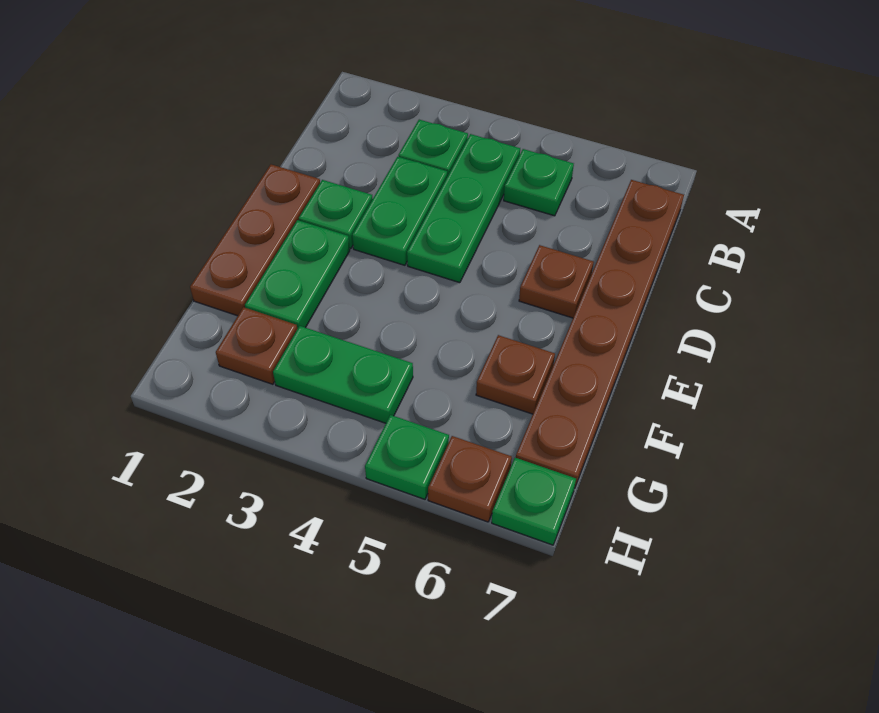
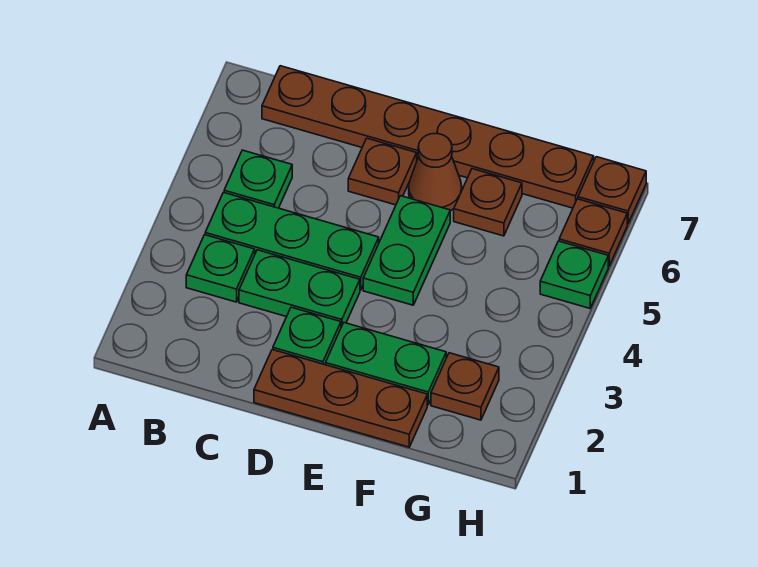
none -> brown 1x1 cone [409,133,462,211]
green 1x2 plate [273,326,413,423] -> green 1x2 plate moved to [363,196,450,305]
green 1x1 plate [492,458,576,545] -> brown 1x1 plate [578,157,646,224]

